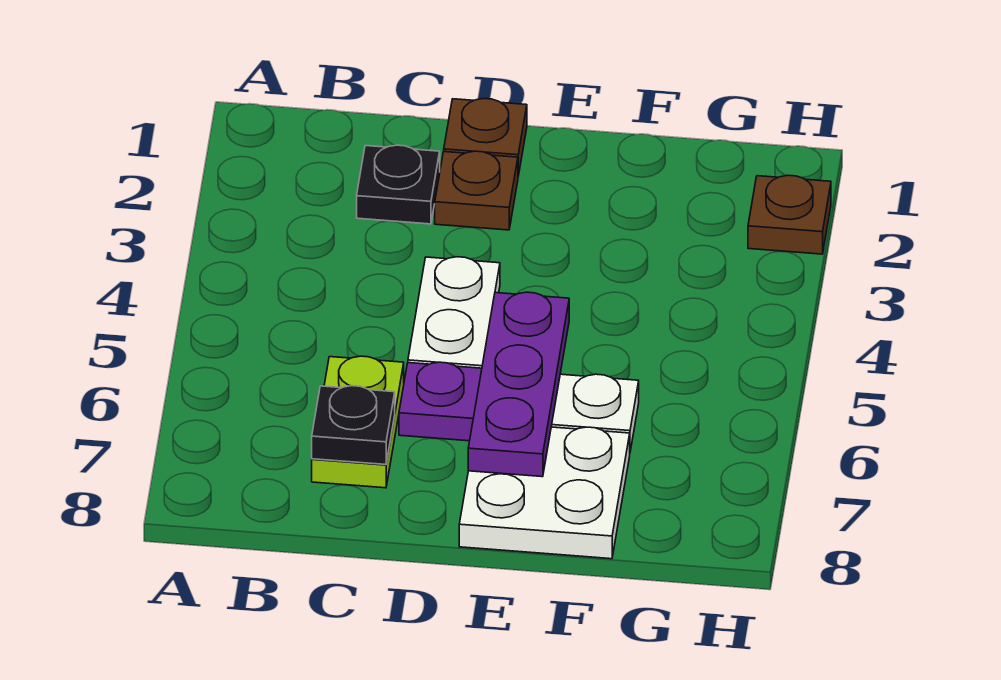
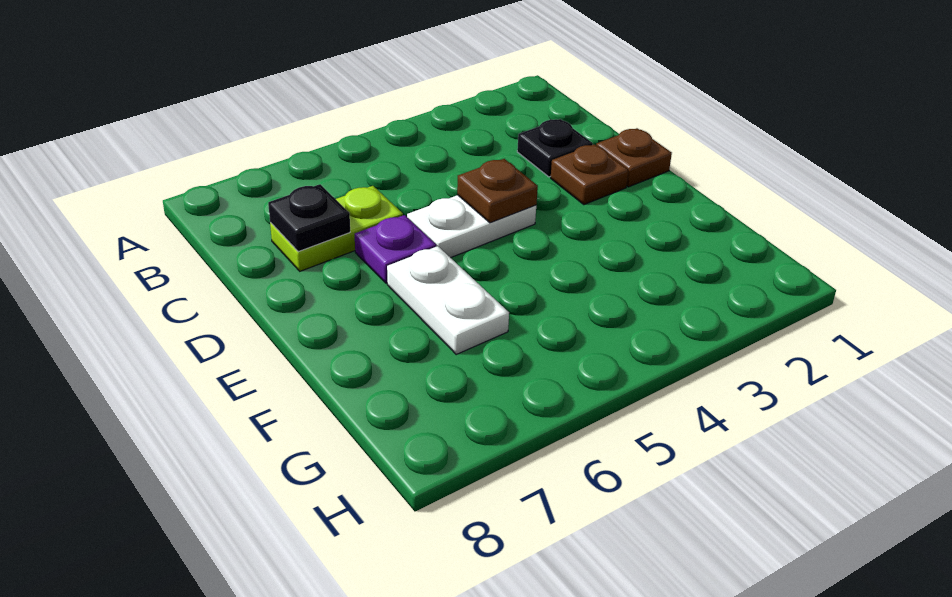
purple 1x3 plate [468,292,569,477] -> none
white 2x2 plate [459,427,630,559] -> none
brown 1x1 plate [748,175,831,254] -> brown 1x1 plate moved to [457,159,538,223]

